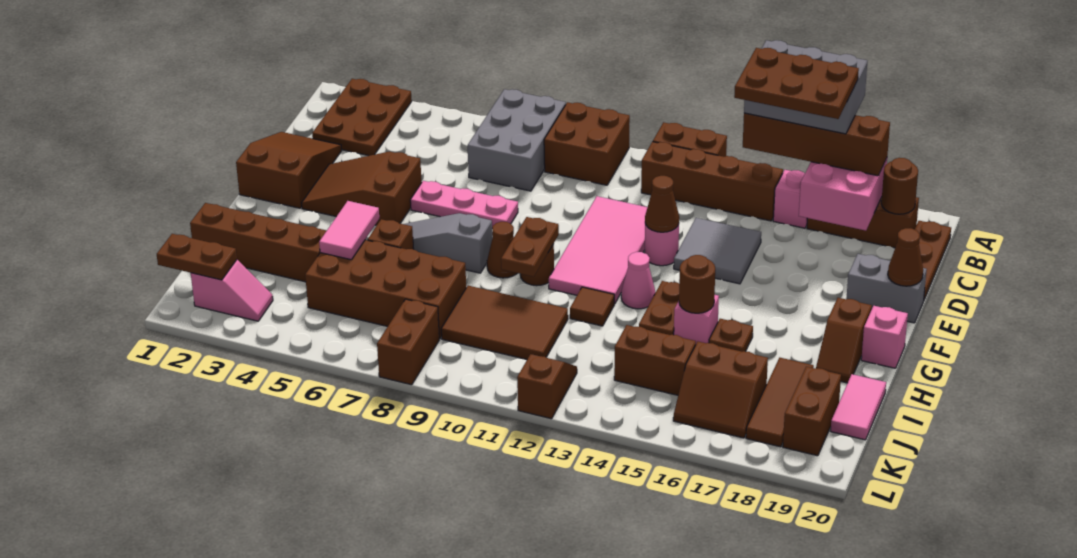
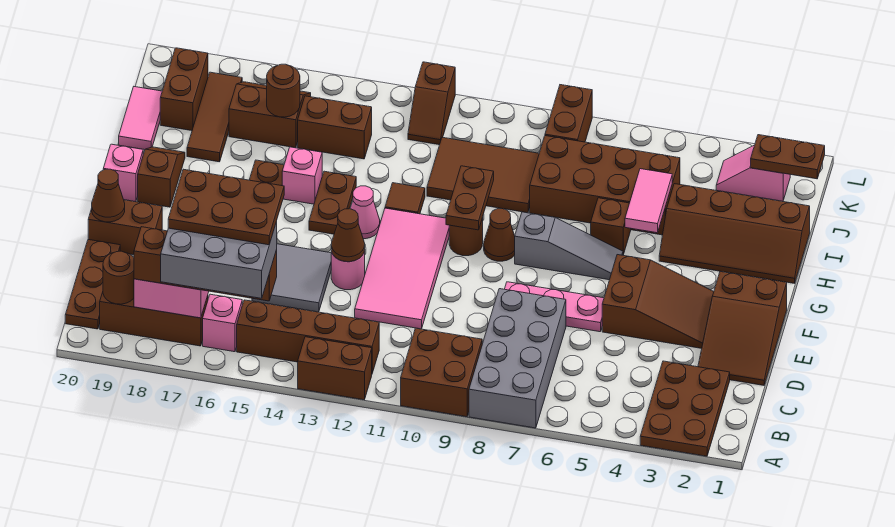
grey 2x3 brick [468,89,566,191] -> grey 2x4 brick [469,289,566,428]
grey 1x2 brick [846,254,927,323] -> brown 1x2 brick [88,200,162,255]
brown 1x1 round brick [679,255,715,313] -> brown 1x1 round brick moved to [267,64,300,117]

